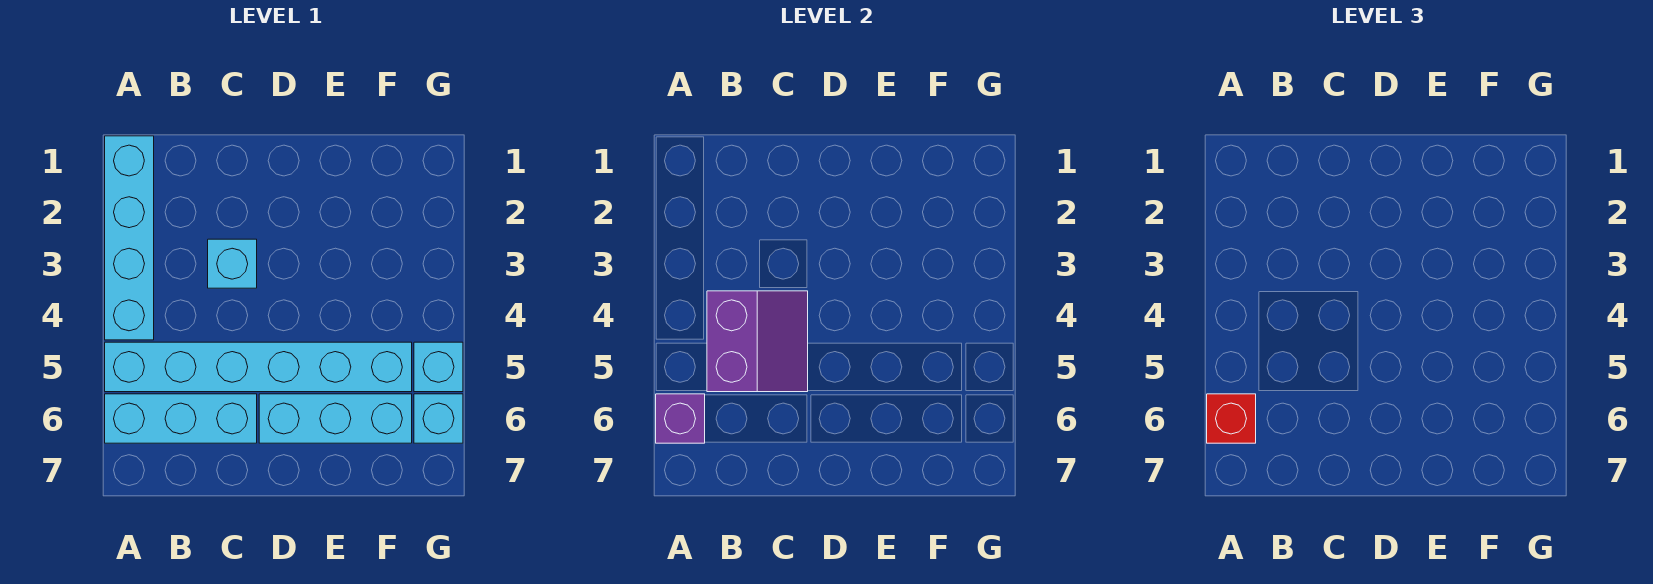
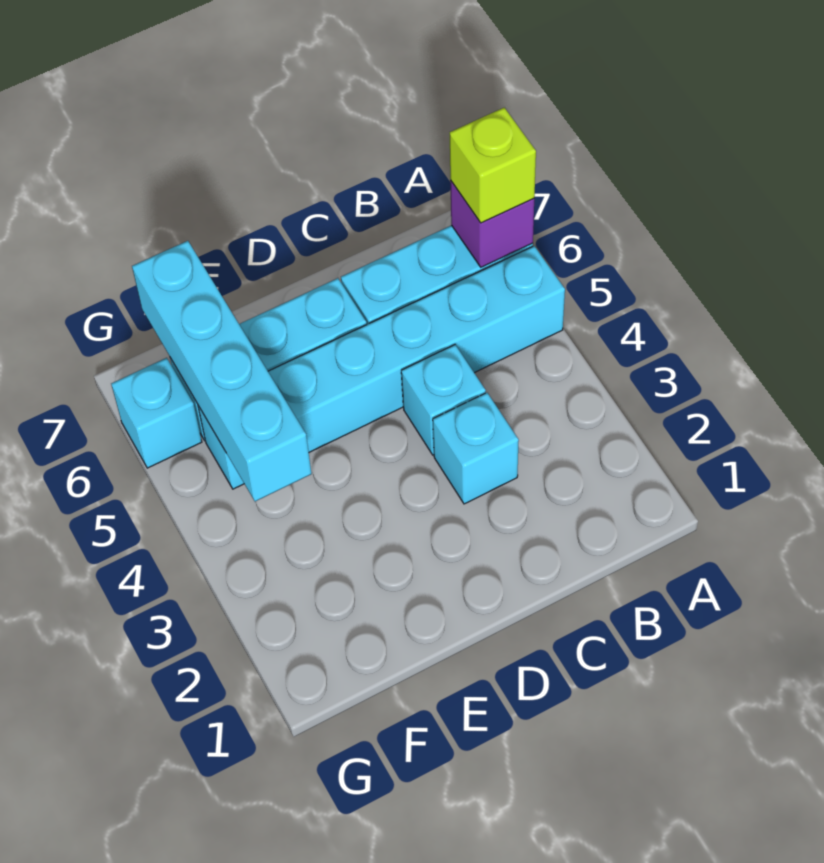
cyan 1x4 brick [105,136,154,340] -> cyan 1x4 brick moved to [132,241,312,502]
red 1x1 brick [1207,394,1256,443] -> lime 1x1 brick [450,108,536,223]
purple 2x2 slope [707,291,808,392] -> none
cyan 1x1 brick [414,342,463,392] -> cyan 1x1 brick moved to [401,345,486,455]

